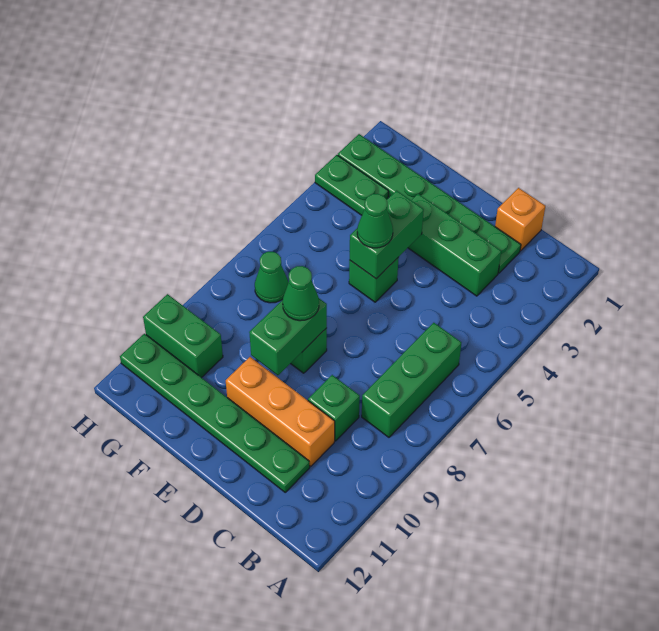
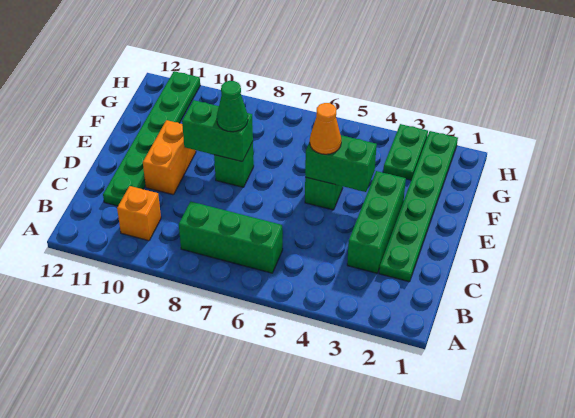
orange 1x1 brick [495,188,545,251] -> orange 1x1 brick moved to [117,186,161,241]
green 1x1 brick [308,375,360,441] -> none
orange 1x3 brick [226,357,335,466] -> orange 1x2 brick [143,120,196,195]
green 1x1 cone [357,194,393,248] -> orange 1x1 cone [310,103,341,154]
green 1x1 cone [255,252,289,303] -> none
green 1x2 brick [143,294,223,378] -> none

